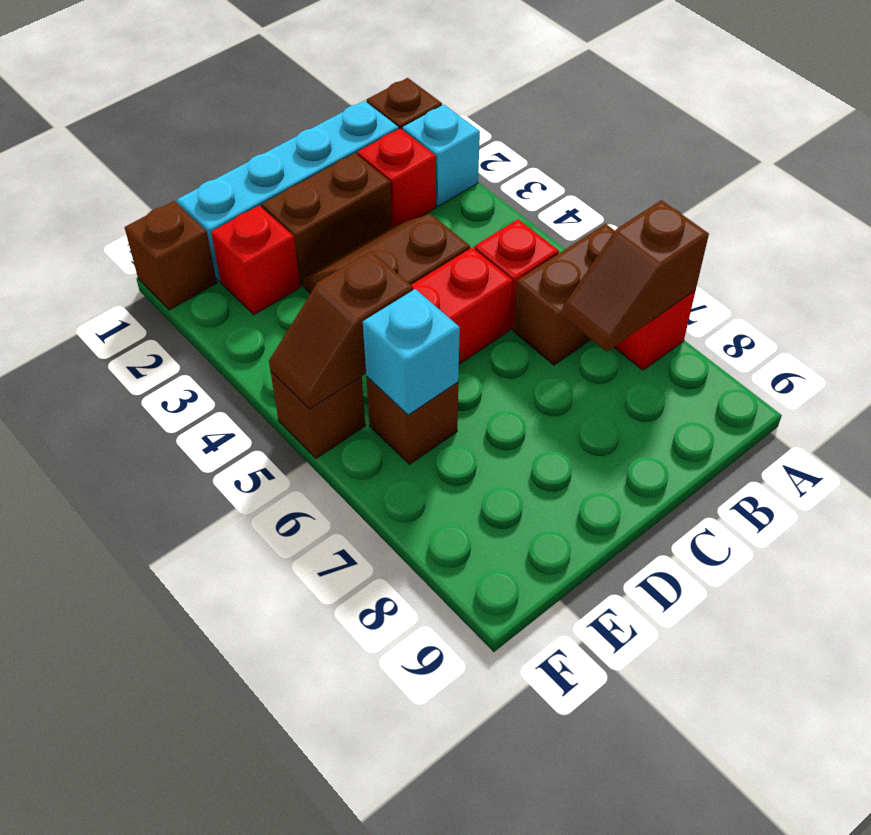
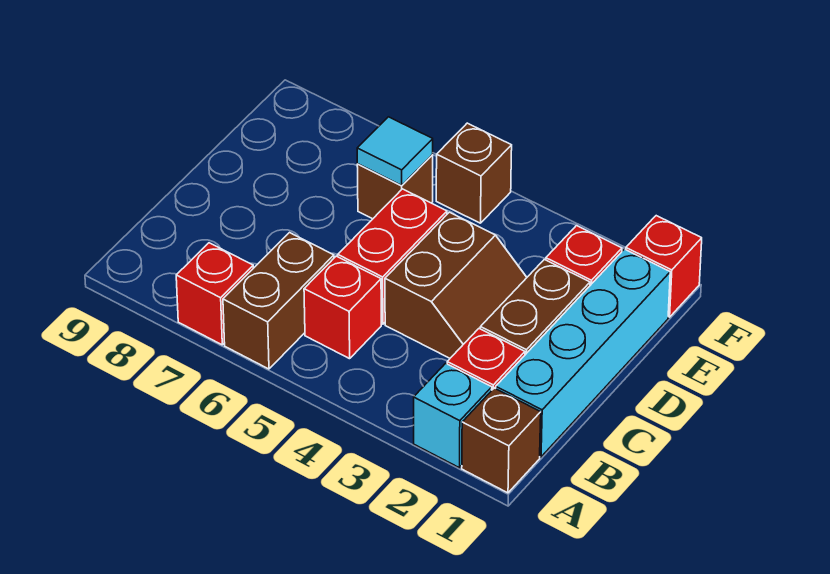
brown 1x2 slope [562,200,709,352] -> none
brown 1x2 slope [269,251,413,409] -> none
cyan 1x1 brick [363,289,460,415] -> cyan 1x1 tile [357,117,433,186]
brown 1x1 brick [125,201,217,310] -> red 1x1 brick [626,216,702,317]

